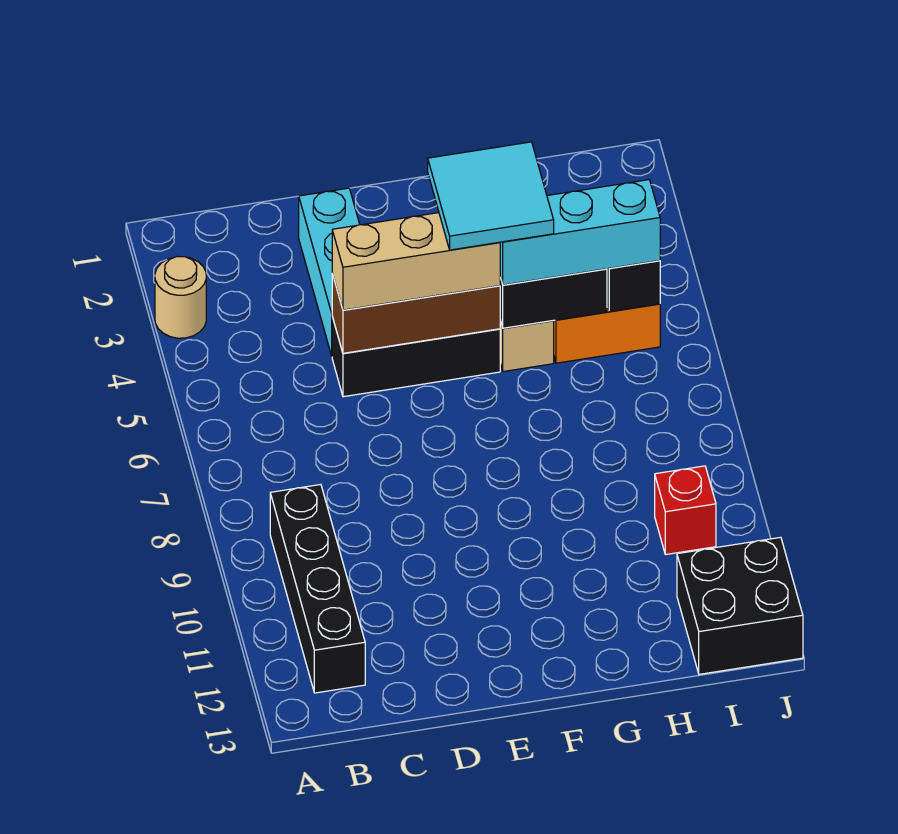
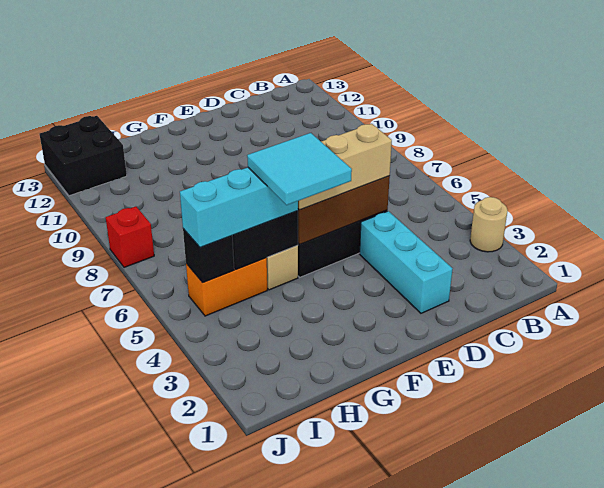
black 1x4 brick [270,485,365,693] -> none
red 1x1 brick [655,466,716,555] -> red 1x1 brick moved to [106,206,154,267]

